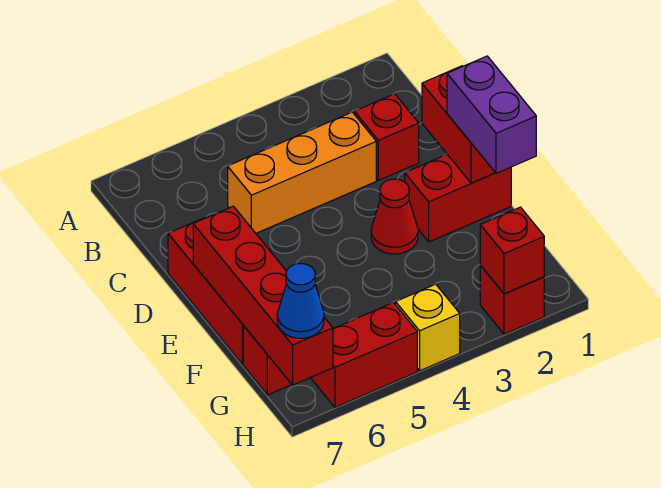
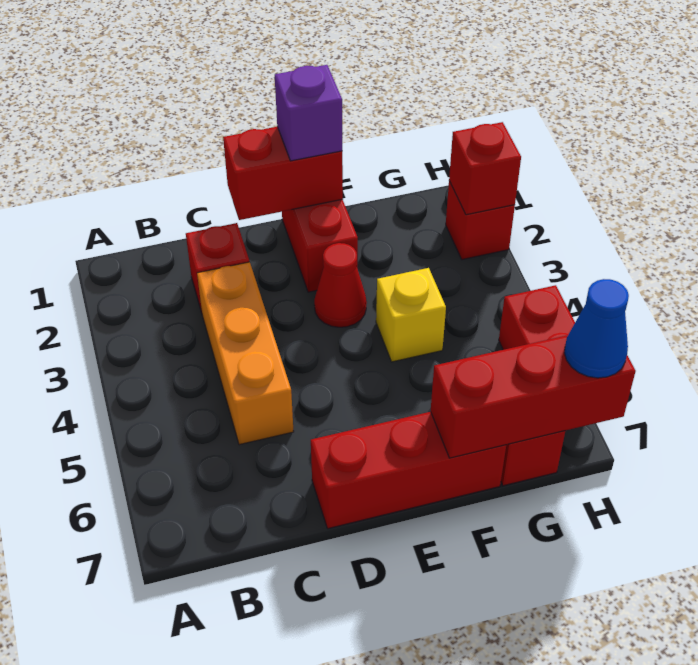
purple 1x2 brick [447,56,536,173] -> purple 1x1 brick [275,65,342,161]
red 1x4 brick [193,206,333,385] -> red 1x3 brick [431,335,636,458]
yellow 1x1 brick [396,284,460,371] -> yellow 1x1 brick moved to [376,268,446,362]

